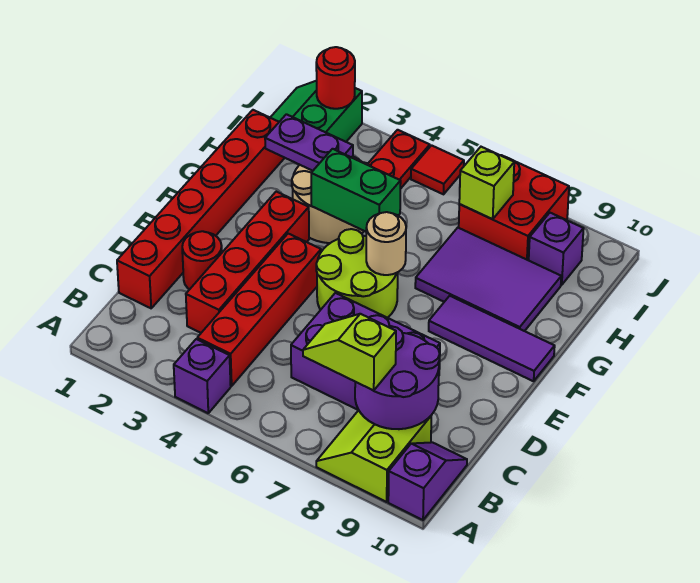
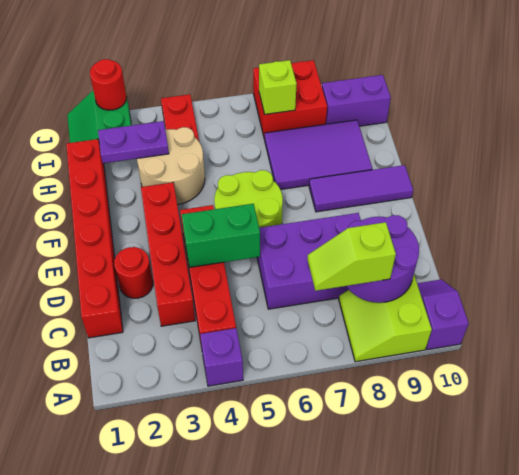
tan 1x1 round brick [366,212,406,275] -> none
green 1x2 brick [311,149,401,232] -> green 1x2 brick moved to [182,204,260,268]
purple 1x1 brick [529,213,584,285] -> purple 1x2 brick [322,75,391,126]
red 1x1 tile [411,145,464,194] -> none

